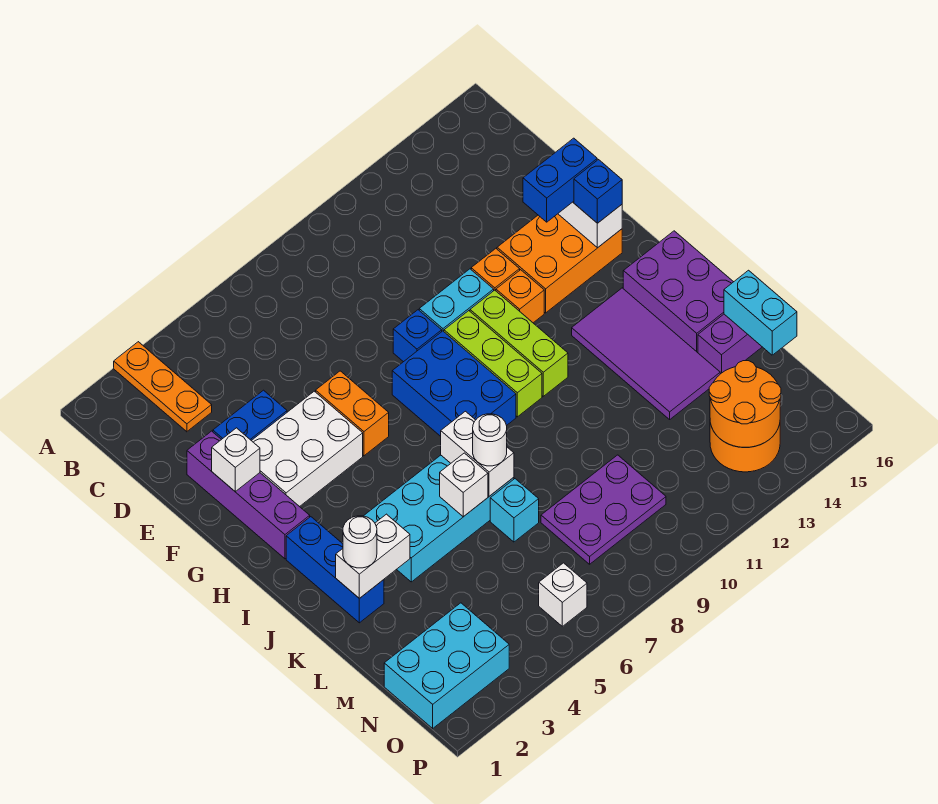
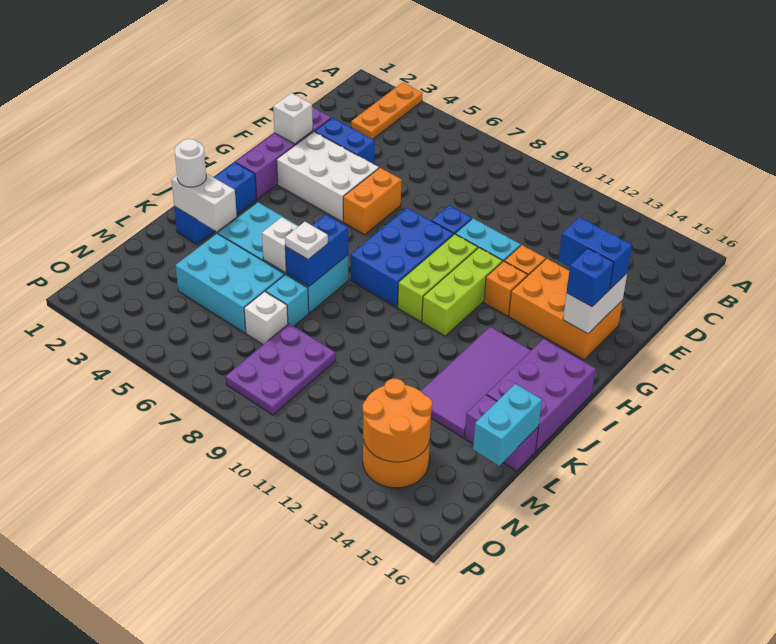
white 1x2 brick [441,411,514,496] -> blue 1x2 brick [285,215,348,287]
white 1x1 round brick [473,414,507,466] -> white 1x1 plate [285,222,328,259]
purple 2x3 plate [541,455,666,564] -> purple 2x3 plate turned to [225,324,336,415]
cyan 2x3 brick [384,603,509,728] -> cyan 2x3 brick moved to [175,234,284,333]
white 1x1 brick [539,563,587,626] -> white 1x1 brick moved to [244,292,288,345]

